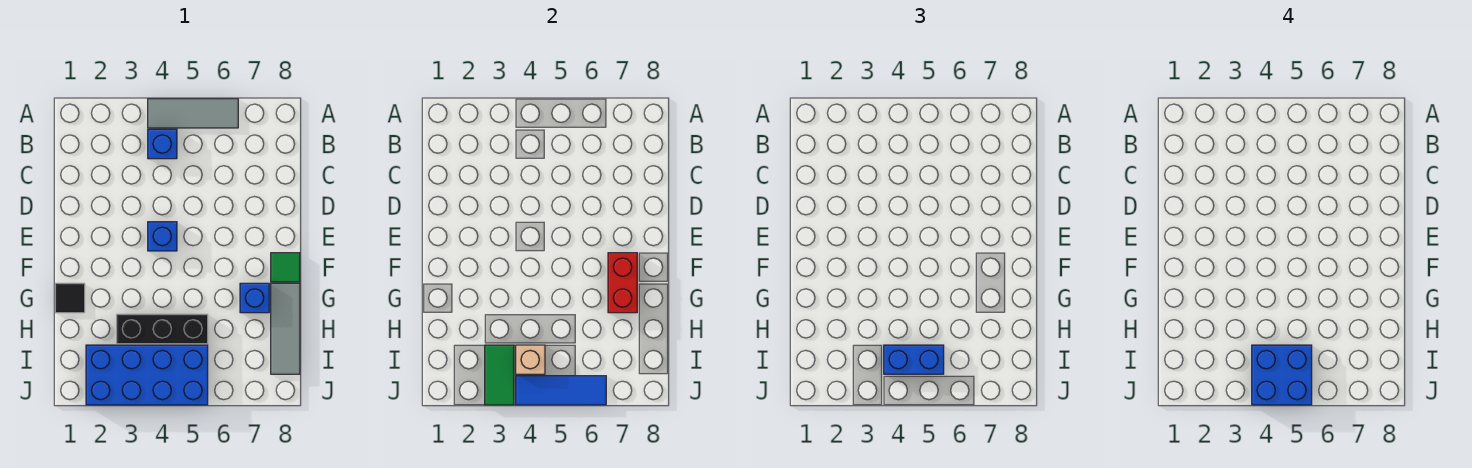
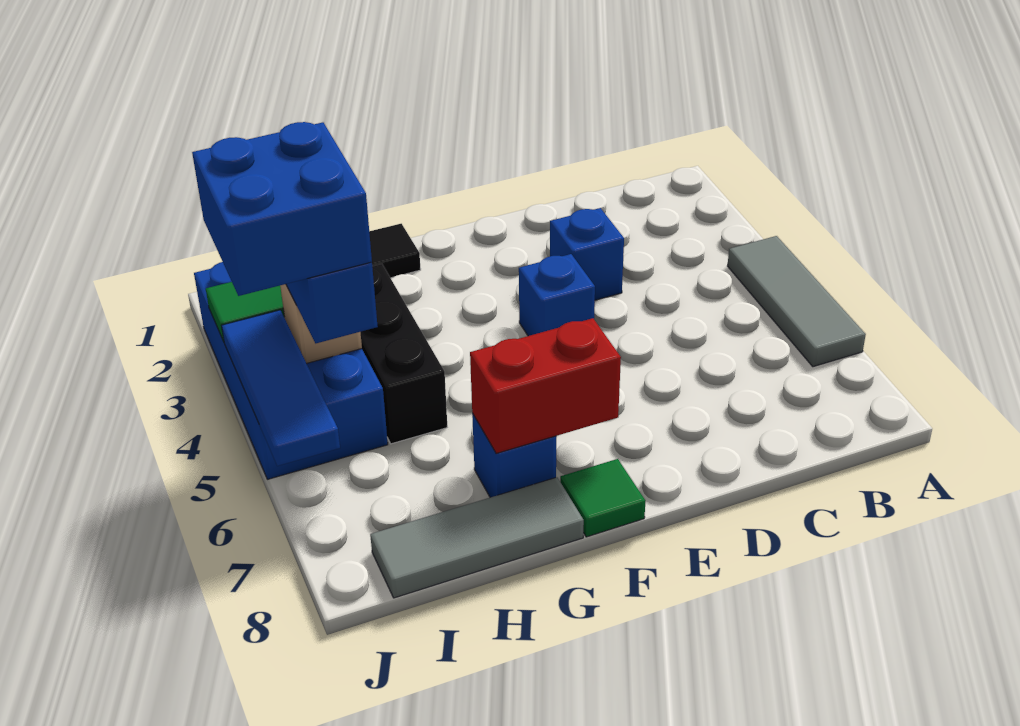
blue 1x1 brick [148,129,177,159] -> blue 1x1 brick moved to [550,208,624,300]

